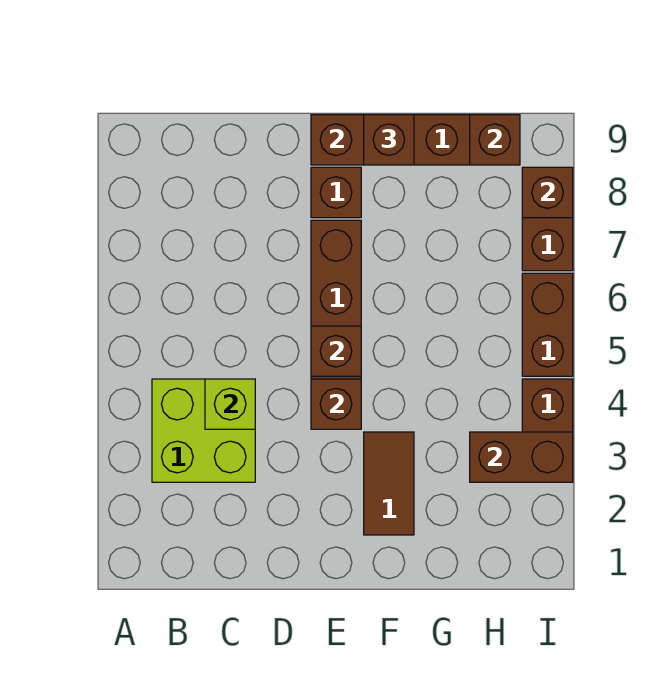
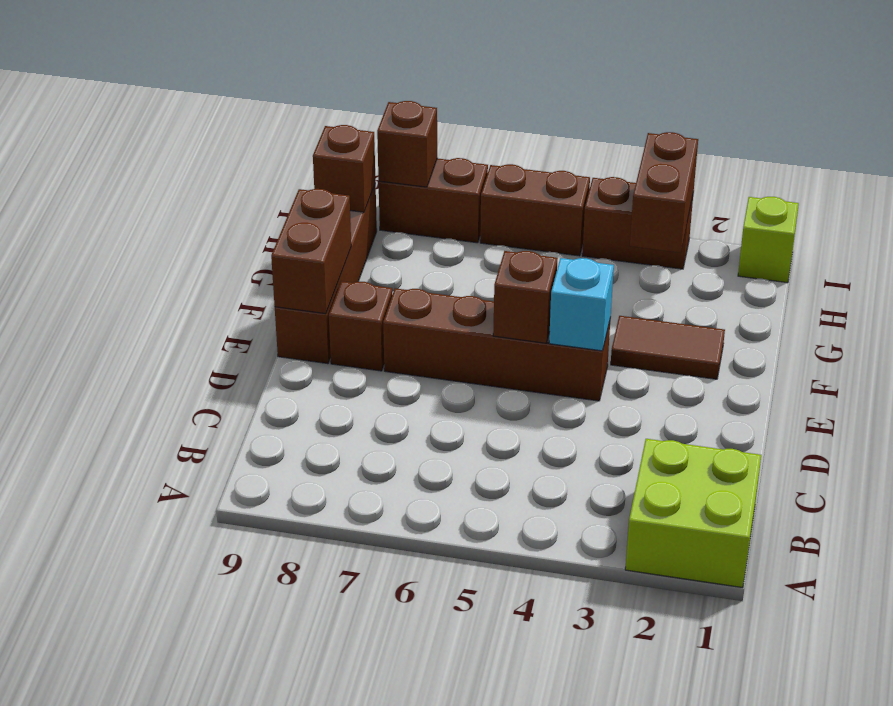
lime 2x2 brick [152,379,255,482] -> lime 2x2 brick moved to [625,439,761,588]
lime 1x1 brick [205,379,255,429] -> lime 1x1 brick moved to [738,197,799,283]
brown 1x1 brick [311,379,361,429] -> cyan 1x1 brick [549,258,614,351]
brown 1x1 brick [364,115,414,165] -> none

